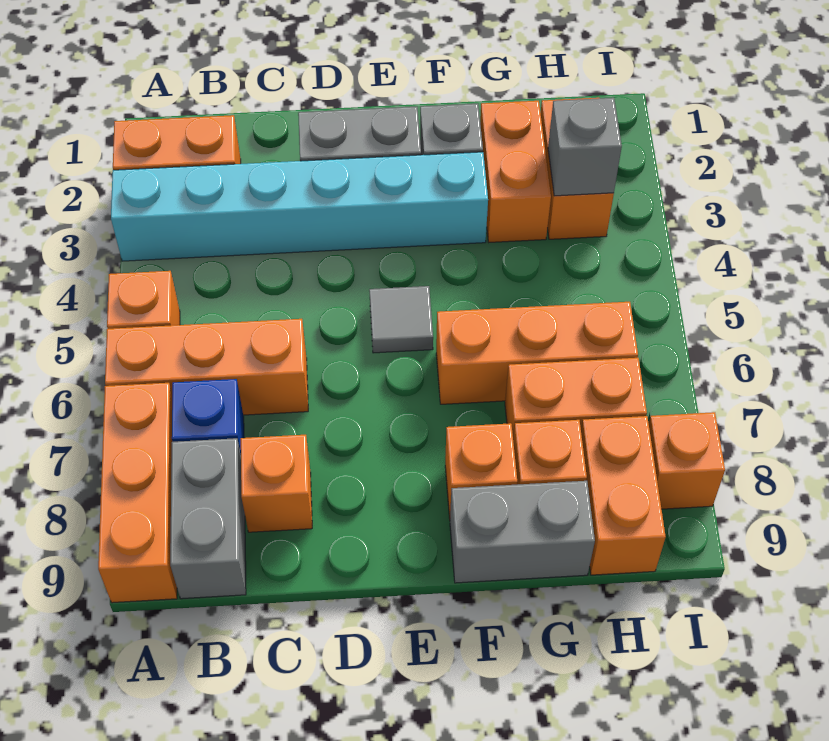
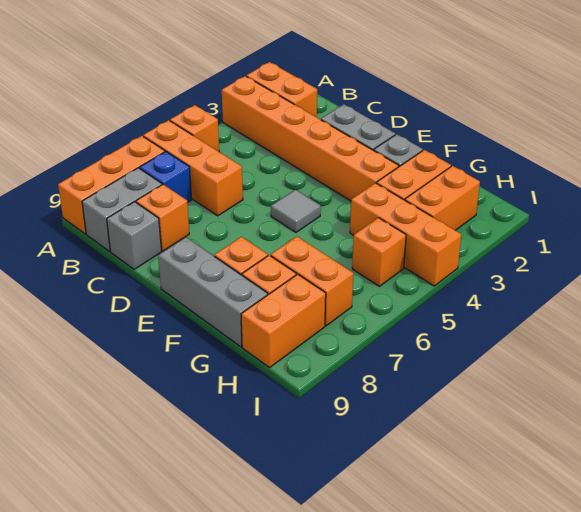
cyan 1x6 brick [111,152,488,261] -> orange 1x6 brick [222,76,399,201]
orange 1x3 brick [436,302,638,404] -> orange 1x3 brick moved to [350,183,461,286]
grey 1x2 brick [450,481,595,583] -> grey 1x3 brick [158,237,268,347]
grey 1x1 brick [548,98,622,196] -> grey 1x1 brick moved to [107,202,161,269]
orange 1x1 brick [649,412,725,509] -> orange 1x1 brick moved to [352,218,406,286]

